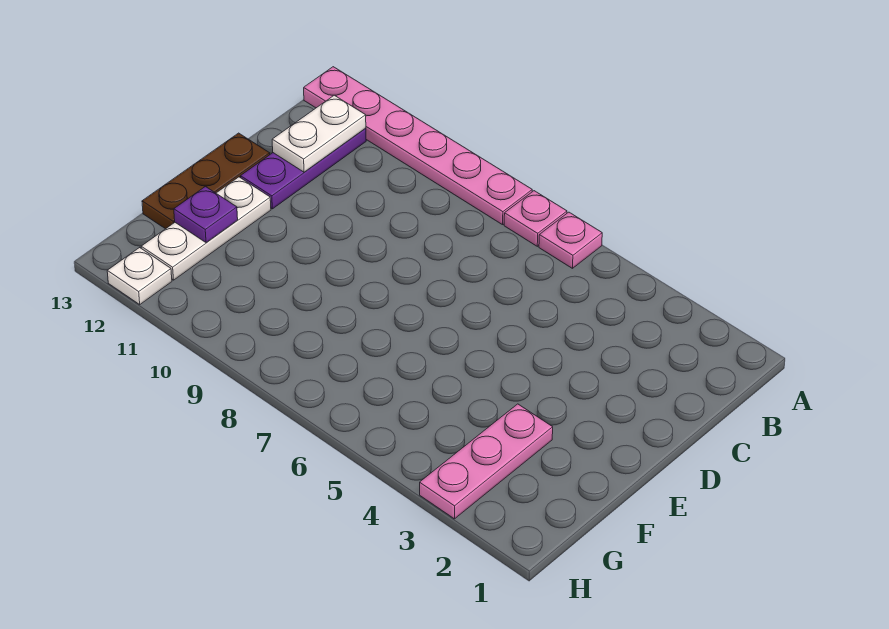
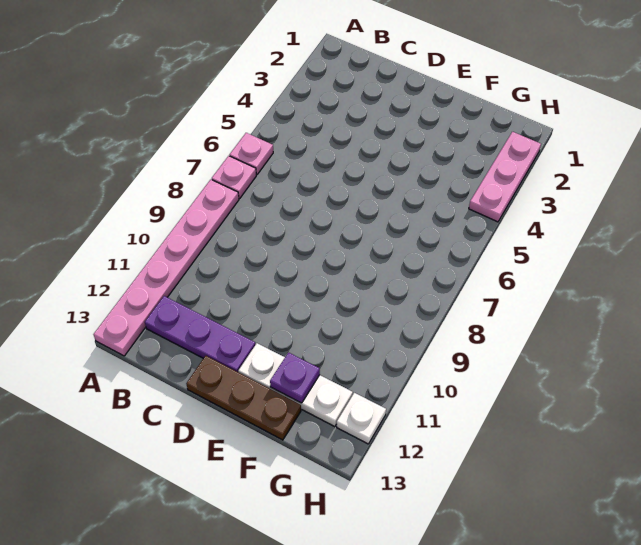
white 1x2 plate [272,95,366,172] -> none
pink 1x3 plate [420,404,553,519] -> pink 1x3 plate turned to [469,132,541,222]

